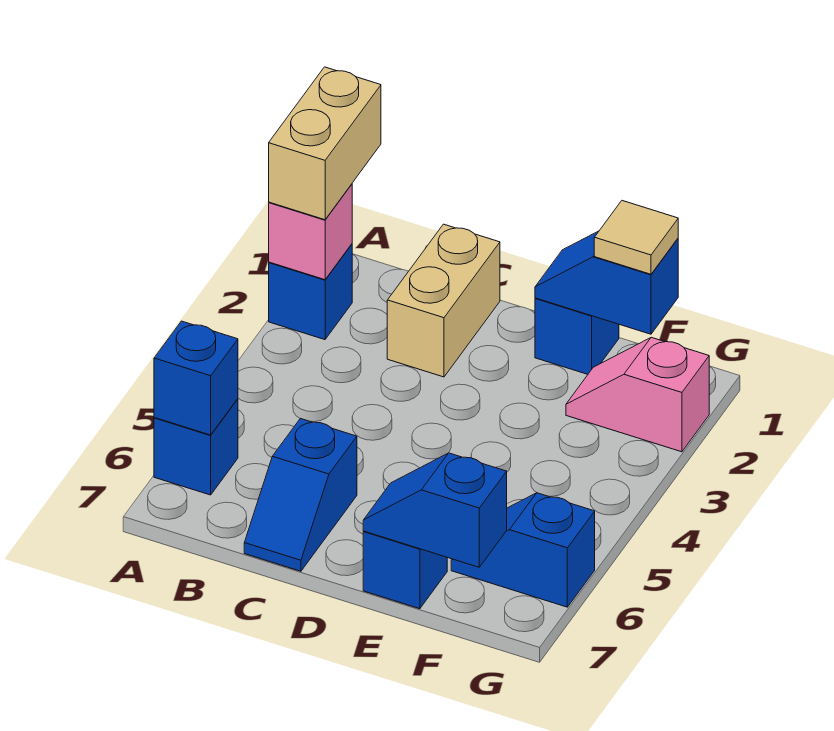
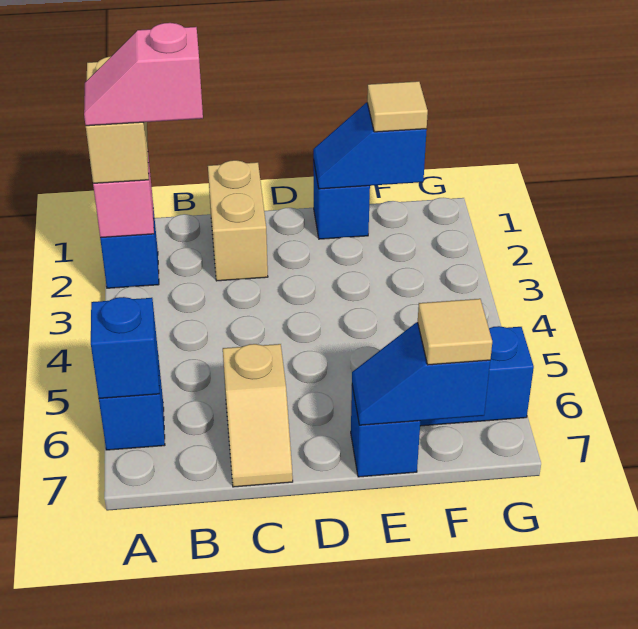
blue 1x2 slope [244,419,357,571] -> tan 1x2 slope [223,344,293,487]
pink 1x2 slope [566,337,709,452] -> pink 1x2 slope moved to [84,23,203,126]
none -> tan 1x1 tile [418,299,492,365]

